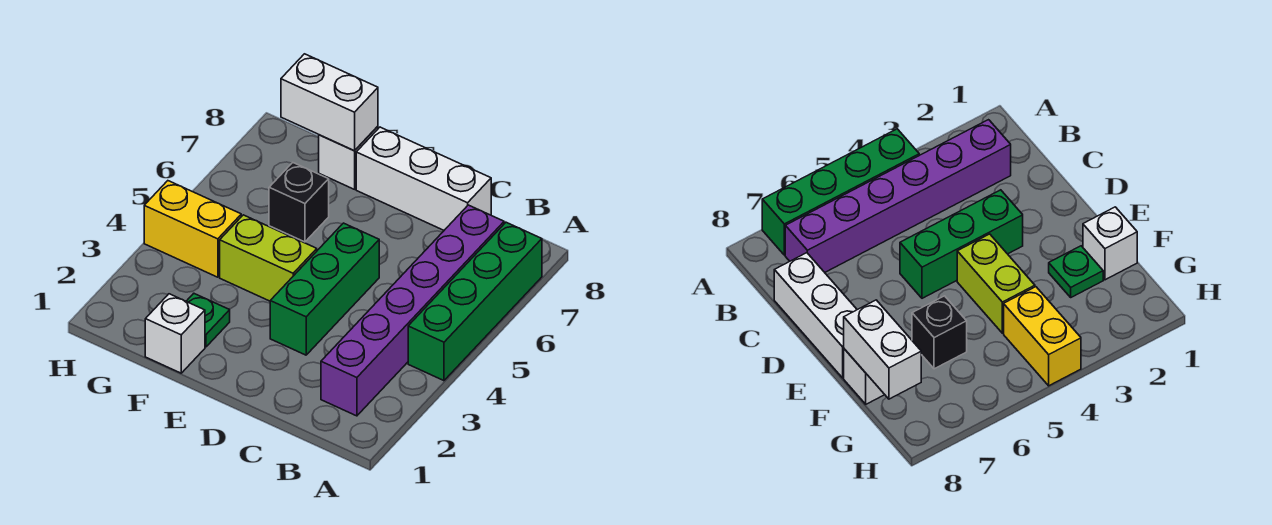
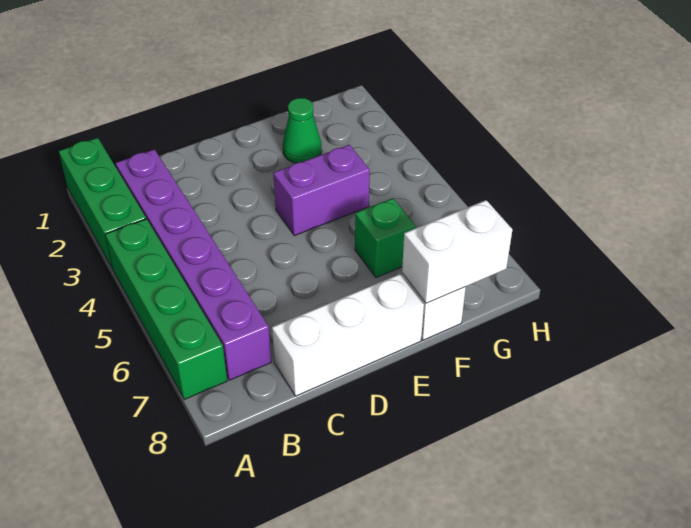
green 1x3 brick [270,223,379,355] -> green 1x3 brick moved to [59,138,146,269]
lime 1x2 brick [220,215,317,301] -> purple 1x2 brick [273,145,370,236]
white 1x1 brick [145,294,205,373] -> none
green 1x1 plate [186,294,230,347] -> green 1x1 cone [283,98,322,163]
black 1x1 brick [269,163,329,242] -> green 1x1 brick [355,198,415,278]
yellow 1x2 brick [144,181,241,277] -> none

